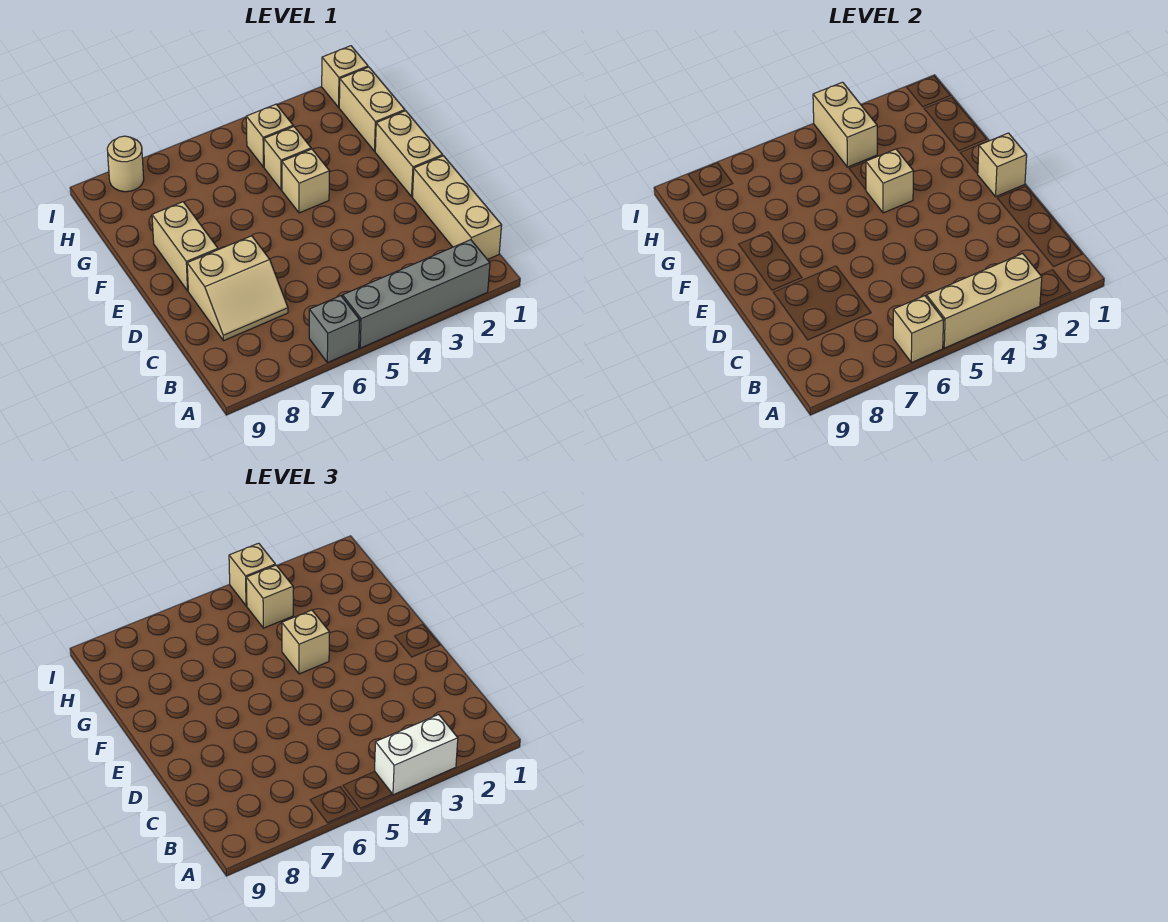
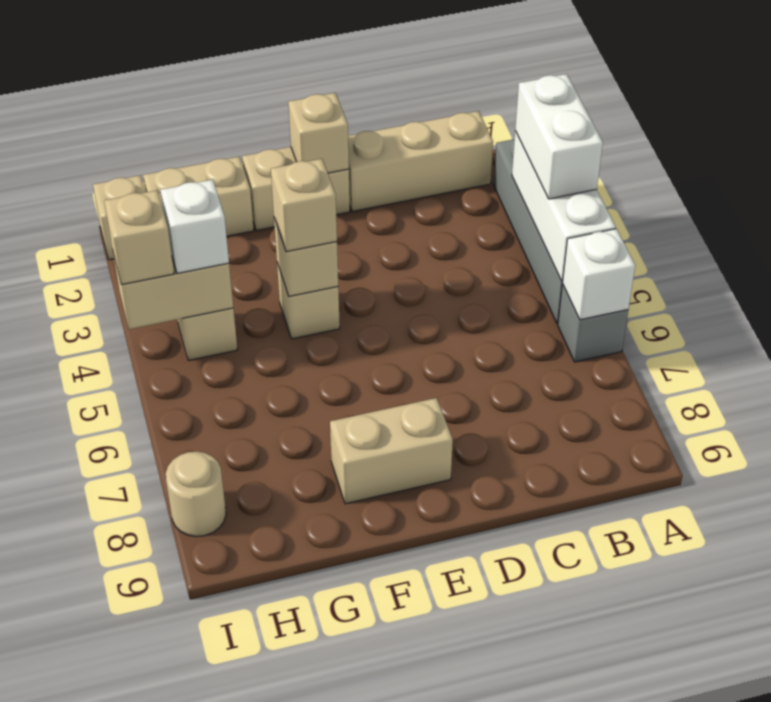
tan 1x3 brick [927,254,1042,348] -> white 1x3 brick [512,131,616,281]
tan 1x1 brick [893,296,944,363] -> white 1x1 brick [563,229,635,320]
tan 2x2 slope [187,236,288,341] -> none
tan 1x1 brick [264,126,311,190] -> none
tan 1x1 brick [246,565,293,628] -> white 1x1 brick [160,180,229,273]

